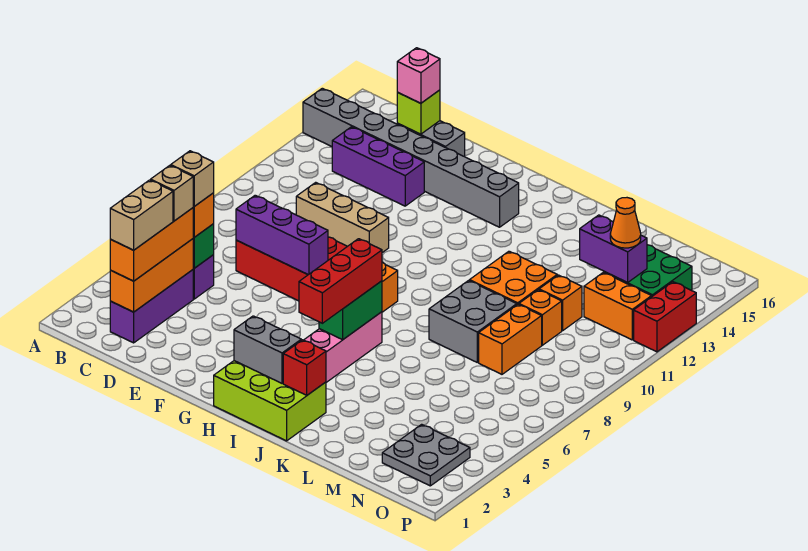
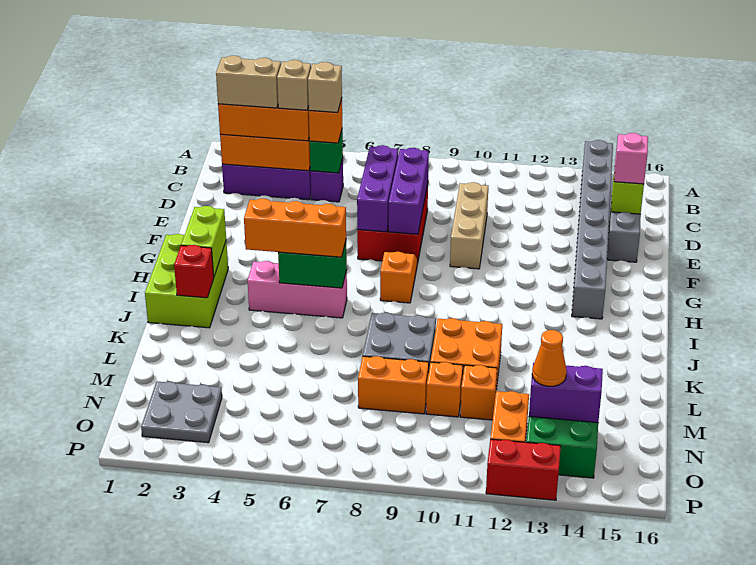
purple 1x3 brick [332,127,424,206] -> purple 1x3 brick moved to [388,148,429,234]
grey 1x2 brick [234,316,301,383] -> lime 1x2 brick [181,206,226,276]
red 1x3 brick [299,239,382,323] -> orange 1x3 brick [244,199,346,257]
purple 1x2 brick [580,215,647,283] -> purple 1x2 brick turned to [529,363,603,423]

